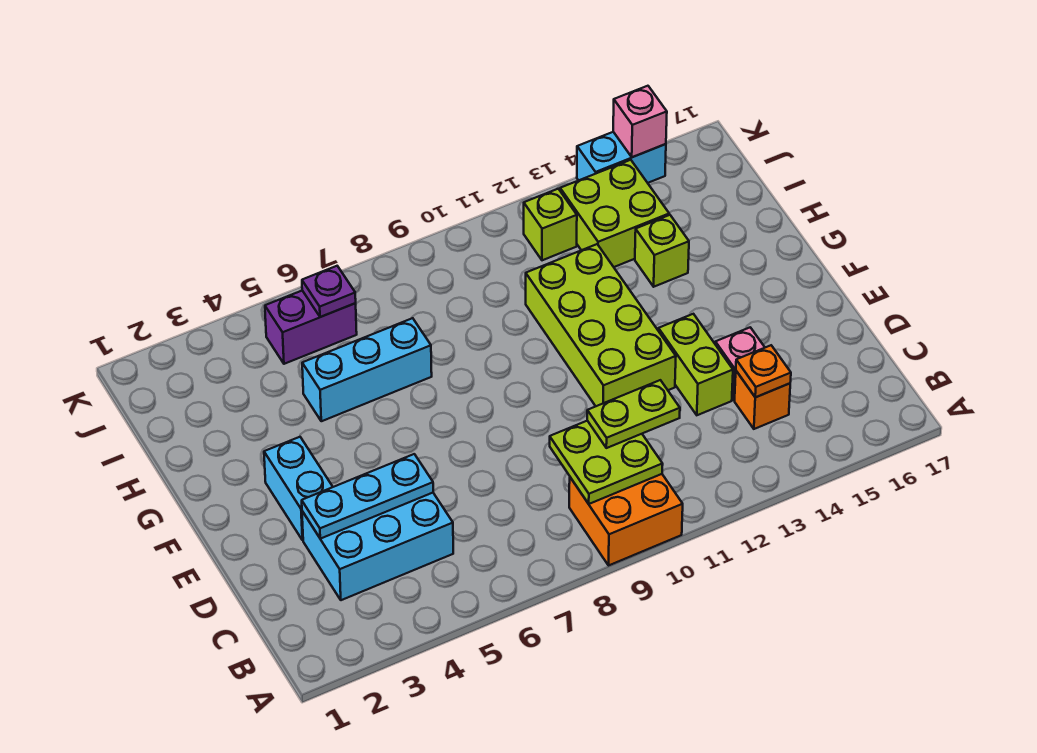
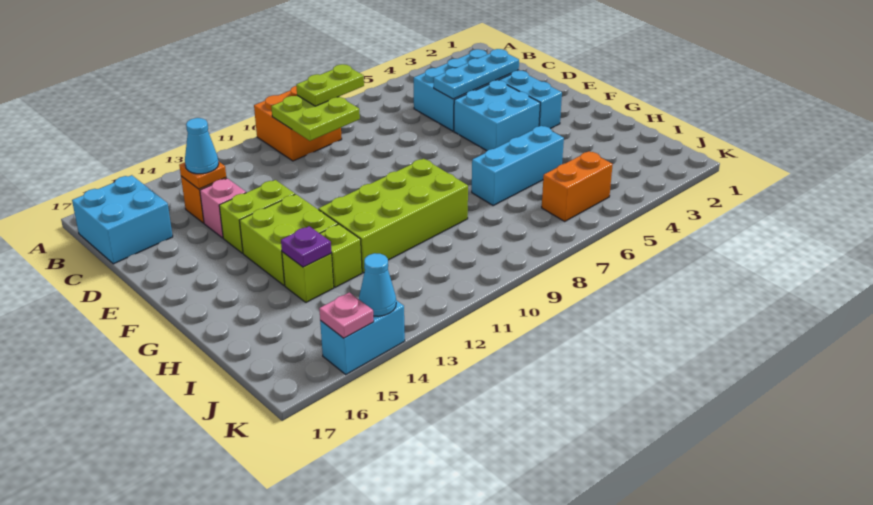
none -> cyan 2x2 brick [72,175,173,264]
lime 1x2 plate [587,380,680,448] -> lime 1x2 plate moved to [296,64,364,106]
none -> cyan 1x1 cone [185,118,219,174]
lime 1x2 brick [658,314,733,415] -> lime 1x2 brick turned to [219,180,295,253]
none -> cyan 2x2 brick [454,80,540,151]
lime 2x4 brick [526,244,676,406] -> lime 2x4 brick turned to [318,159,468,273]
lime 2x2 brick [560,160,669,267] -> lime 2x2 brick moved to [240,194,338,285]
purple 1x2 brick [265,291,357,364] -> orange 1x2 brick [542,151,613,221]
purple 1x1 plate [302,266,356,317] -> purple 1x1 plate moved to [281,226,332,267]
lime 1x1 brick [524,189,577,260] -> lime 1x1 brick moved to [320,224,362,287]
none -> cyan 1x1 cone [359,253,396,316]
pink 1x1 brick [613,86,667,157] -> pink 1x1 plate [319,292,374,338]

